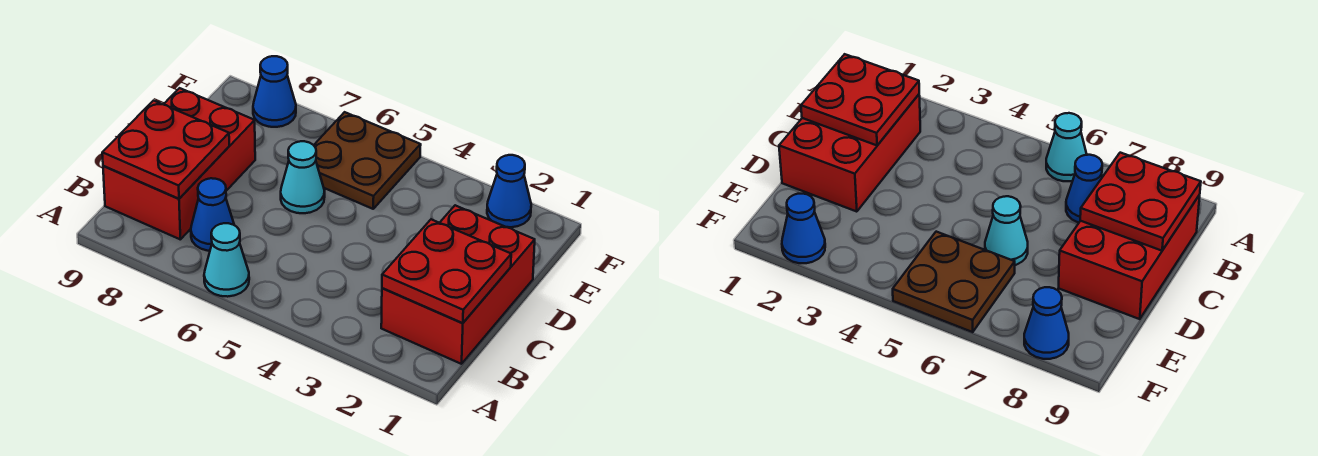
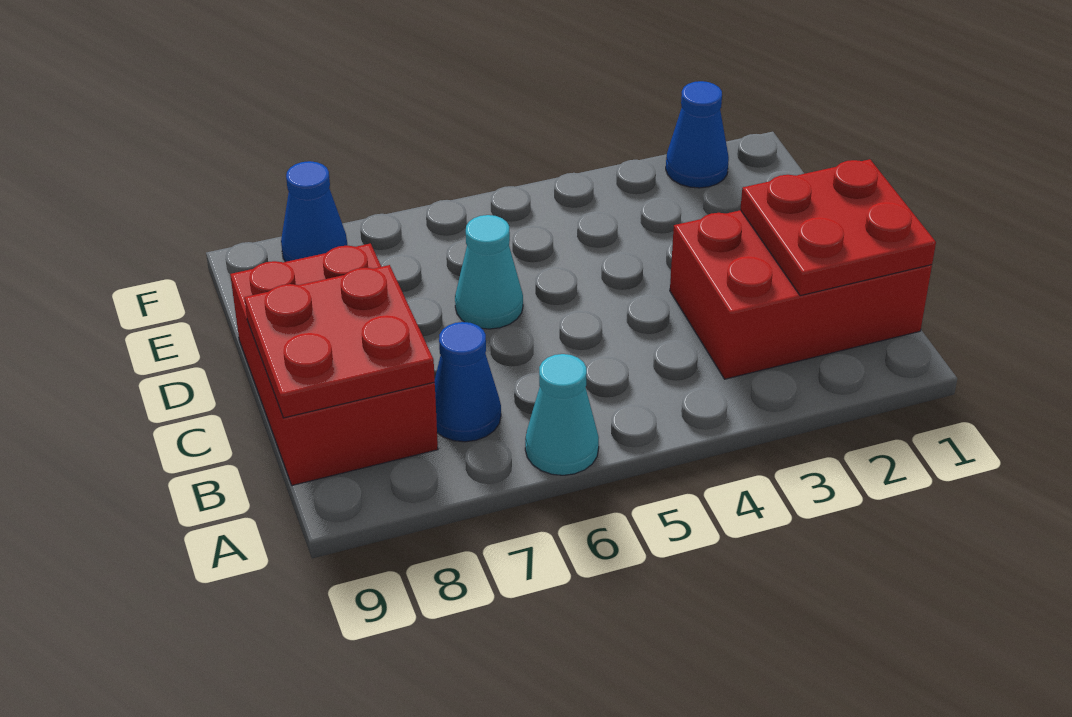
red 2x3 brick [381,205,535,364] -> red 2x3 brick turned to [670,210,932,379]
brown 2x2 plate [314,112,421,209] -> none

